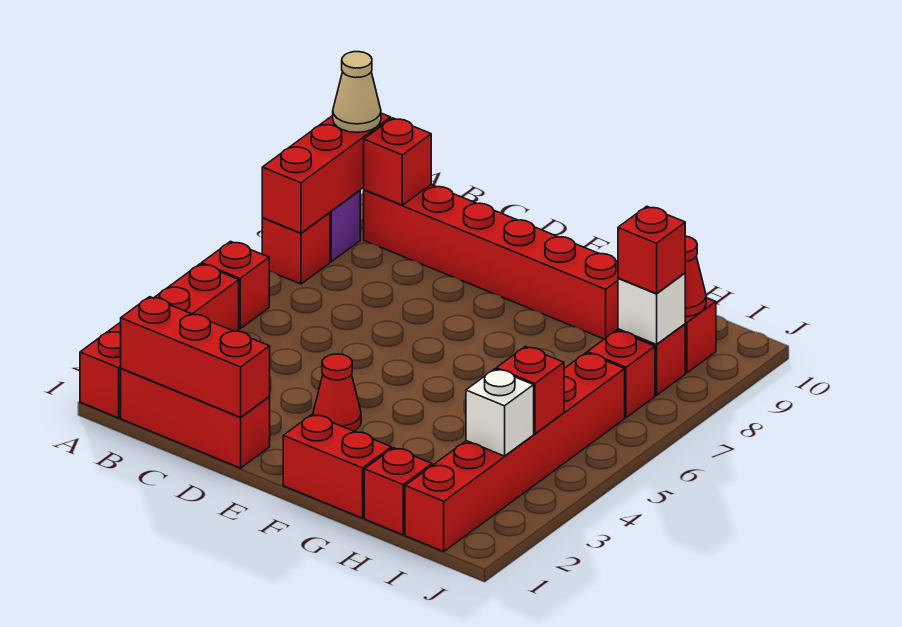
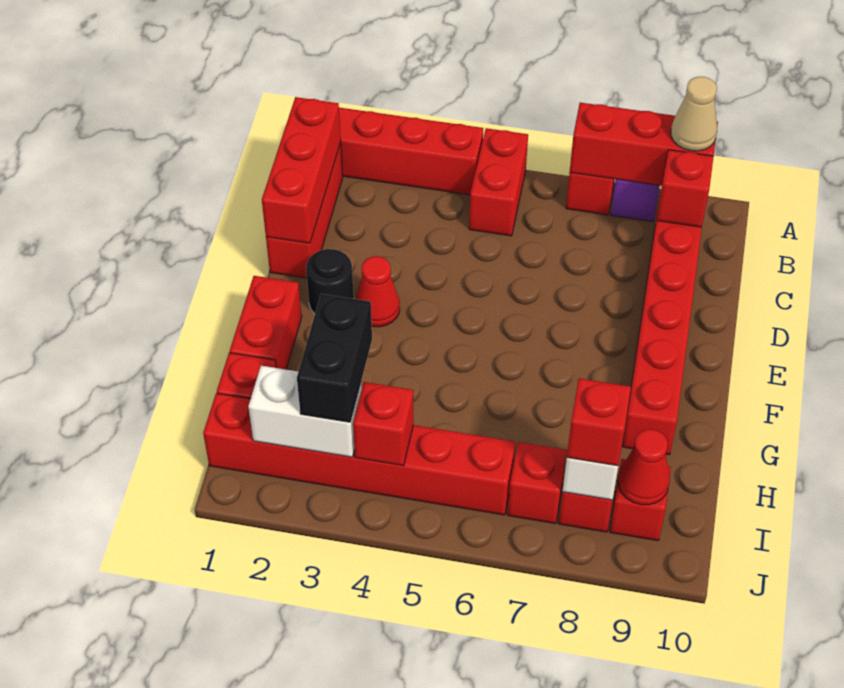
red 1x1 brick [202,241,270,329] -> red 1x2 brick [469,128,528,236]
none -> black 1x1 round brick [306,249,354,314]
none -> black 1x2 brick [297,294,372,422]
white 1x1 brick [466,369,534,456] -> white 1x2 brick [248,366,362,457]

